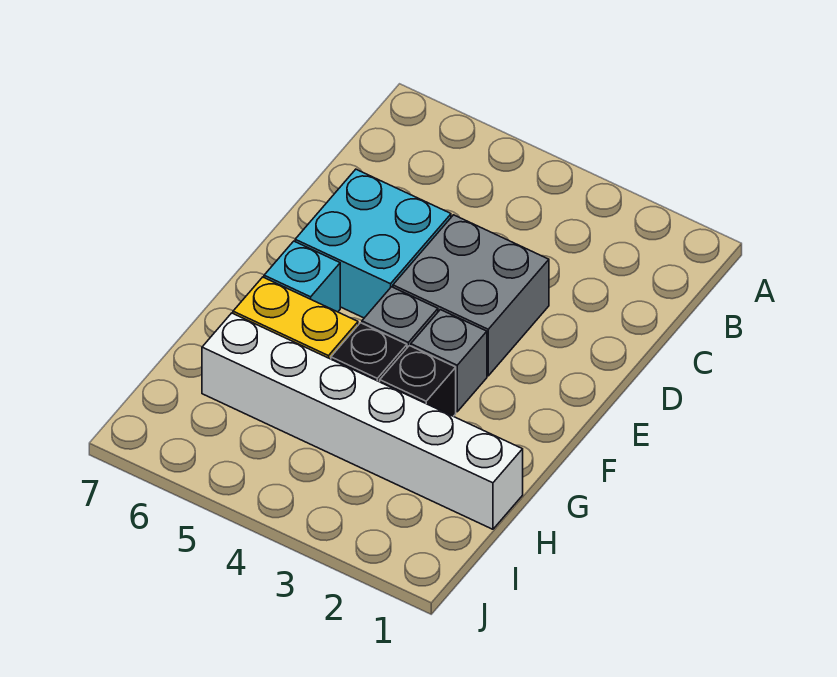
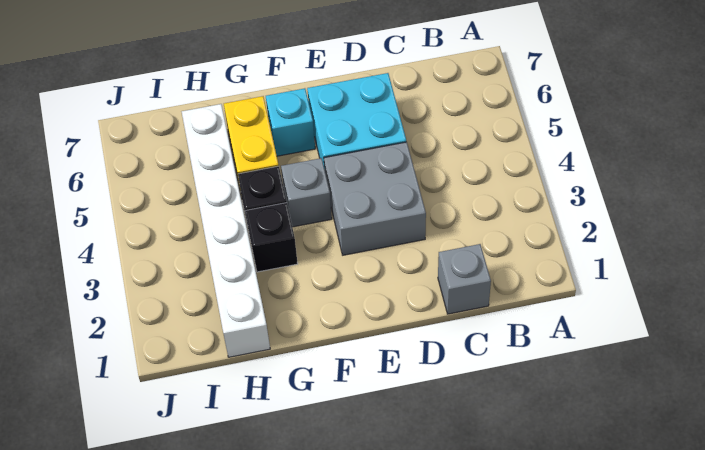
grey 1x1 brick [411,310,487,412] -> grey 1x1 brick moved to [438,244,491,314]

